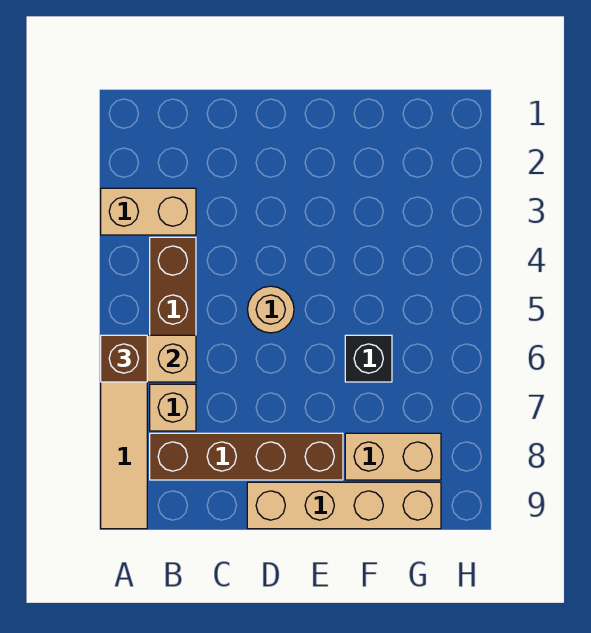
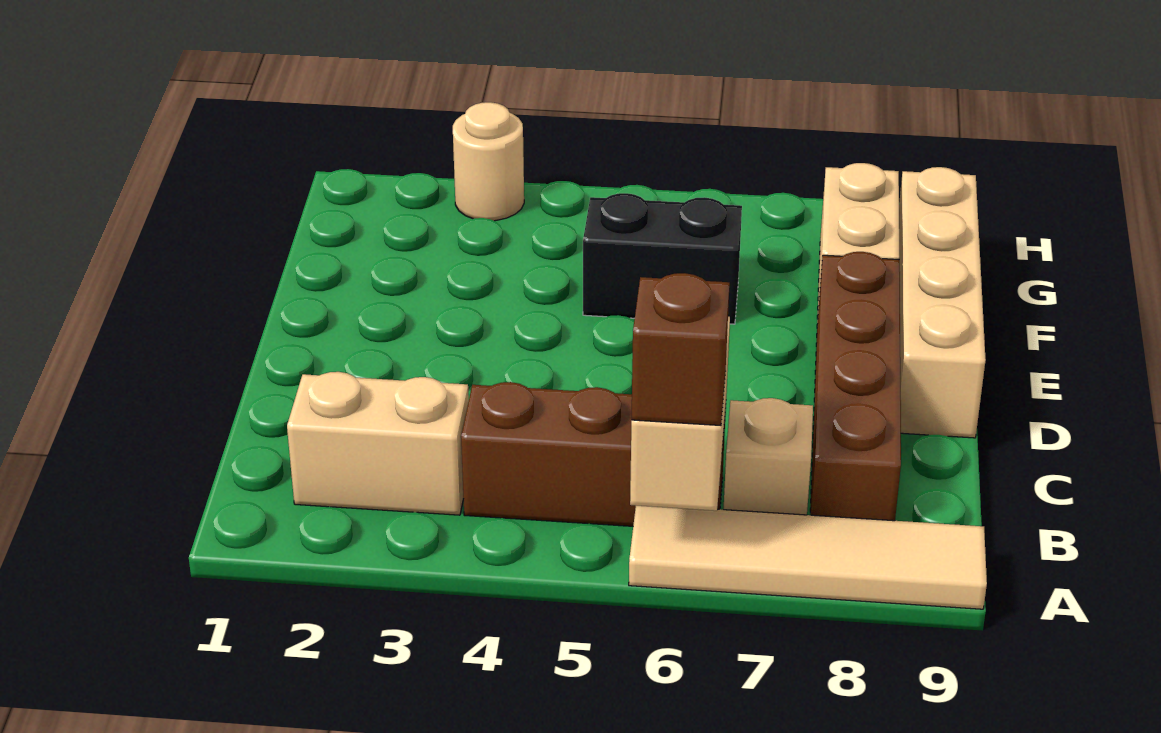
tan 1x2 brick [101,188,196,235] -> tan 1x2 brick turned to [287,372,469,515]
tan 1x1 round brick [248,286,294,333] -> tan 1x1 round brick moved to [453,102,524,221]
black 1x1 brick [345,335,392,382] -> black 1x2 brick [583,193,742,324]

